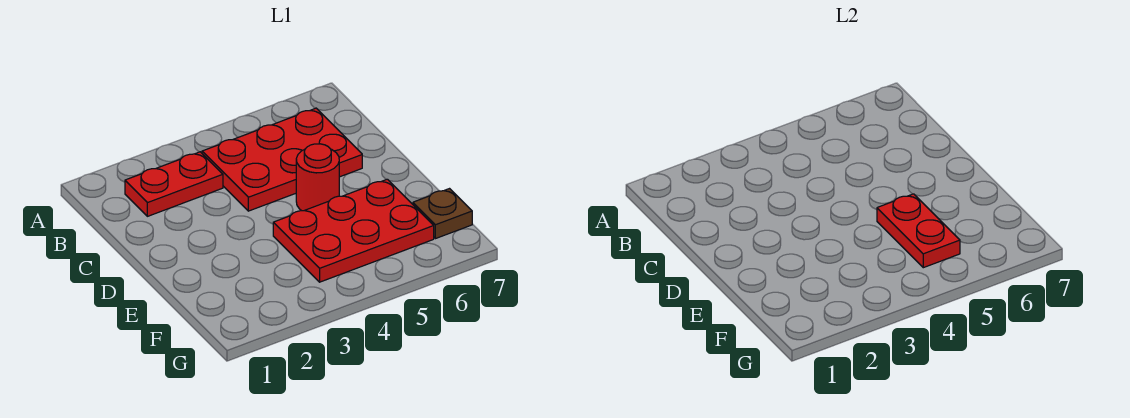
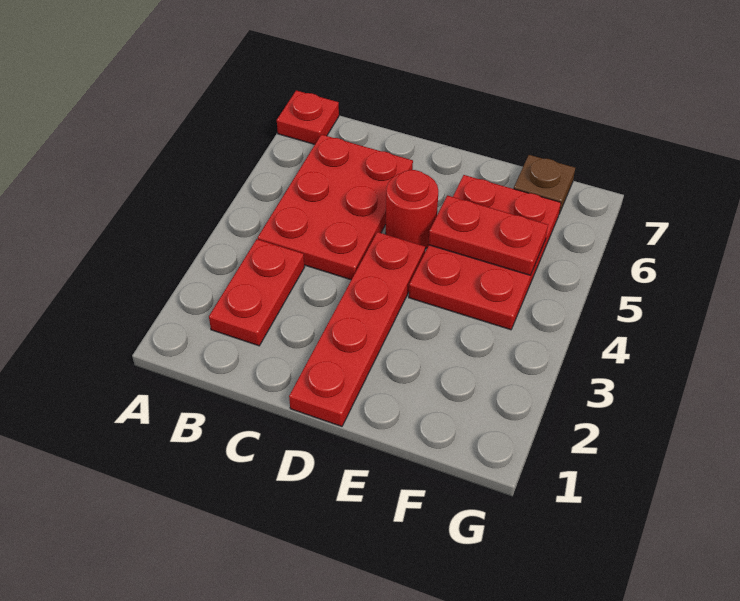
none -> red 1x1 plate [277,90,339,144]
none -> red 1x4 plate [289,232,425,426]

